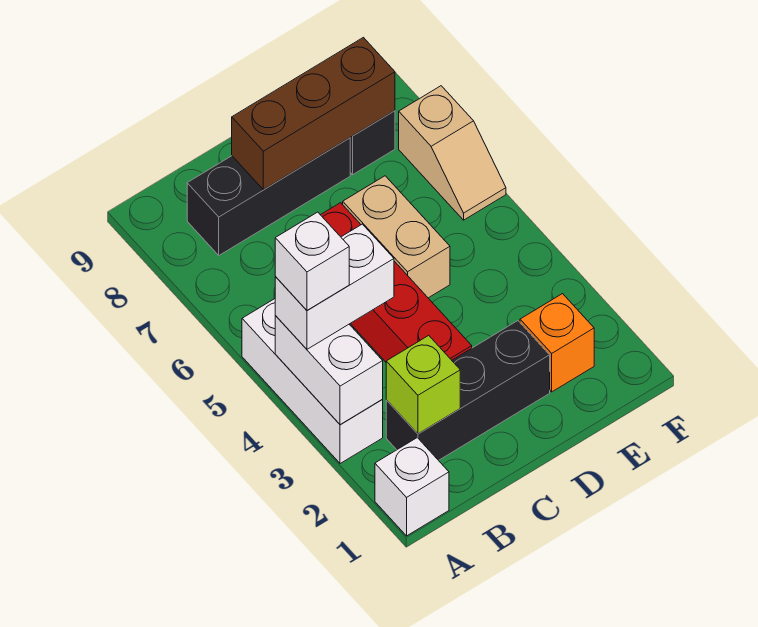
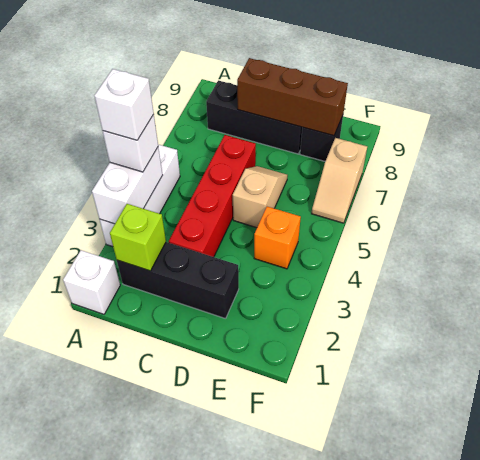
white 1x2 brick [275,224,394,349] -> white 1x1 brick [103,114,158,172]
tan 1x2 brick [343,176,450,298] -> tan 1x2 slope [233,166,288,228]
orange 1x1 brick [520,294,594,392] -> orange 1x1 brick moved to [254,207,301,269]

